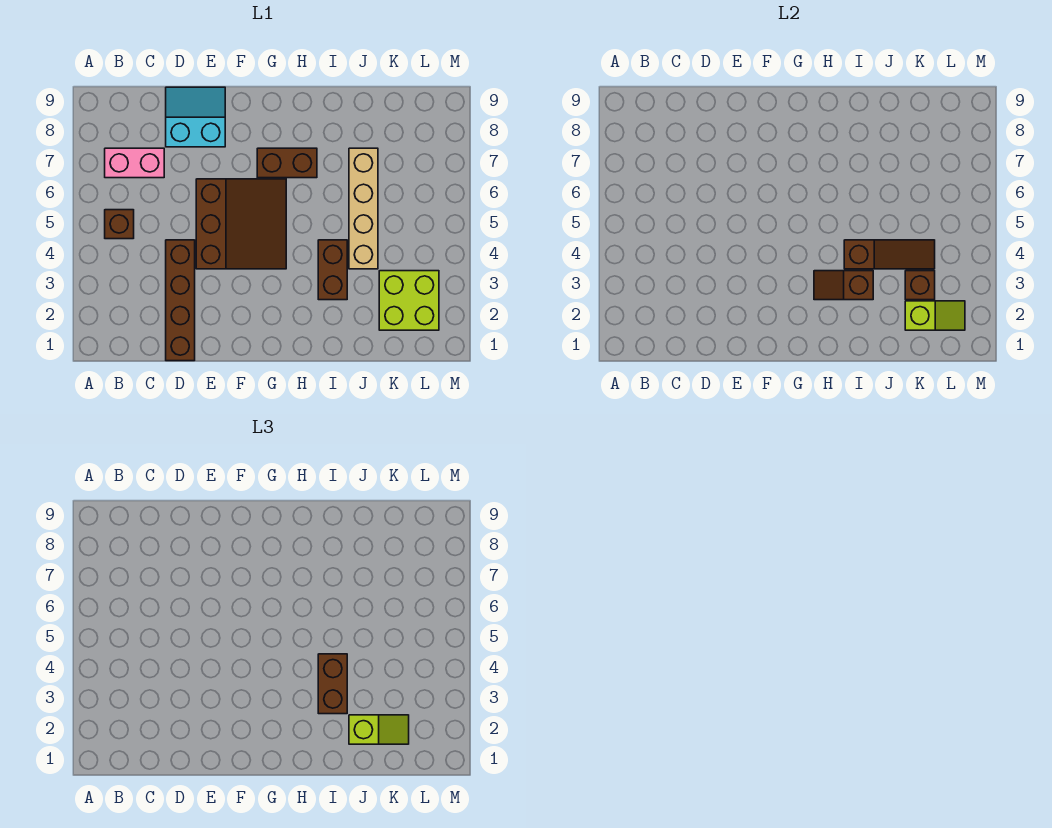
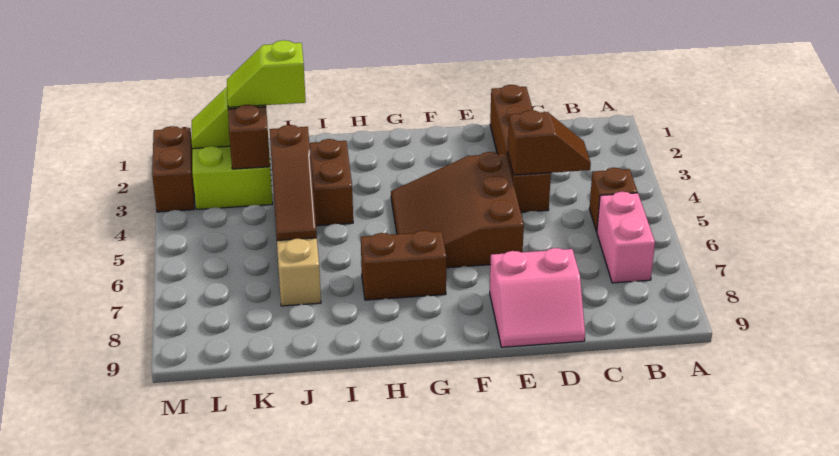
pink 1x2 brick [105,148,164,178] -> pink 1x2 brick turned to [597,192,655,283]
cyan 2x2 slope [166,87,225,147] -> pink 2x2 slope [490,248,585,347]
brown 1x2 slope [814,271,873,300] -> brown 1x2 slope moved to [508,110,591,175]
brown 1x2 brick [318,654,347,714] -> brown 1x2 brick moved to [152,126,194,212]
brown 1x3 slope [844,240,935,269] -> brown 1x3 slope turned to [269,125,317,241]

